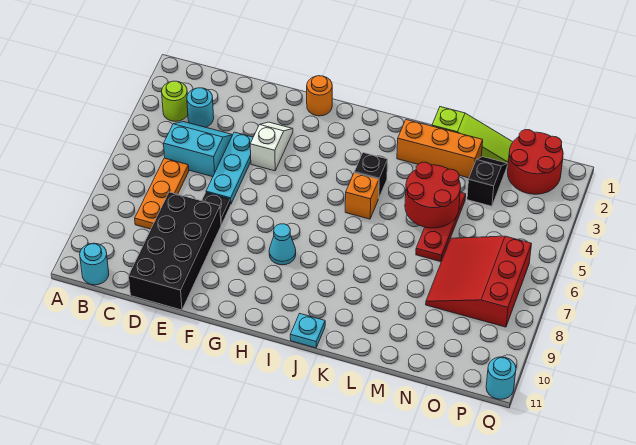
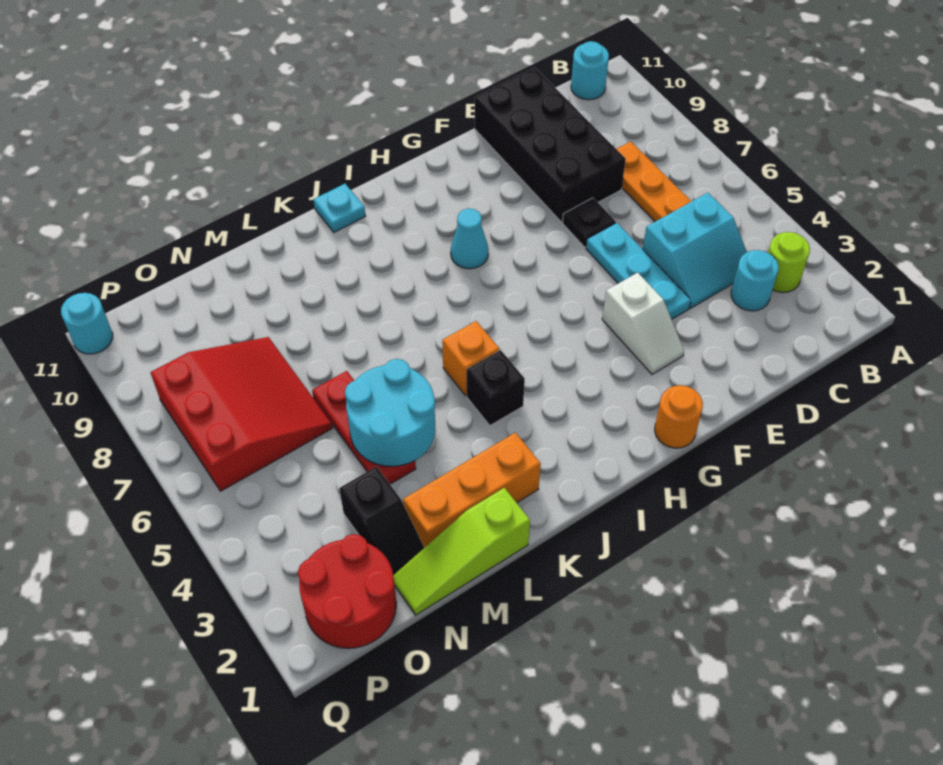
red 2x2 round brick [405,162,461,228] -> cyan 2x2 round brick [345,359,436,466]

